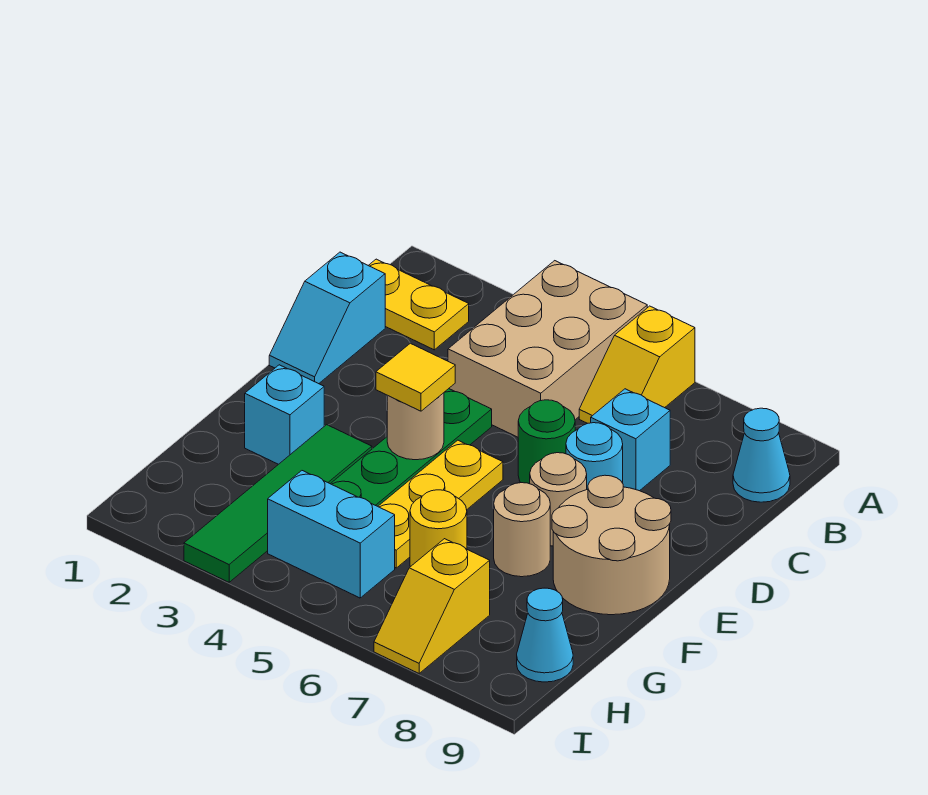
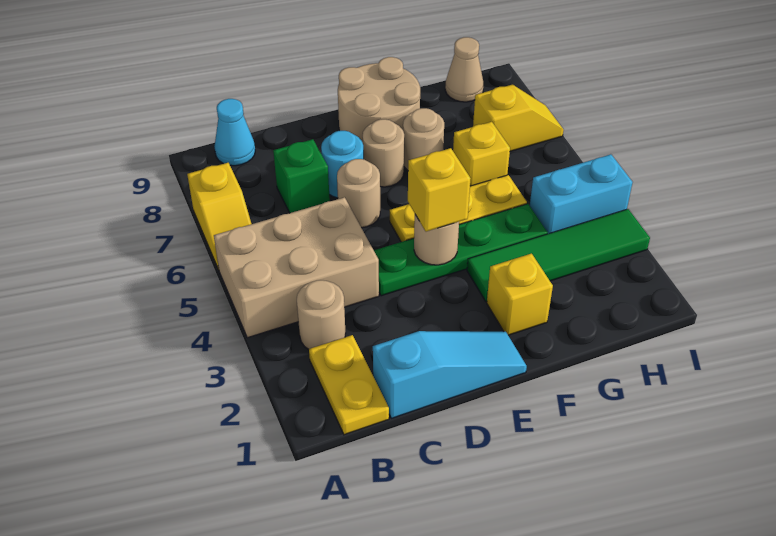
yellow 1x2 slope [579,306,695,423] -> yellow 1x2 slope turned to [187,163,251,270]
none -> tan 1x1 round brick [297,280,346,349]
cyan 1x2 slope [269,252,385,384] -> cyan 1x3 slope [373,331,527,418]
cyan 1x1 brick [591,389,670,491] -> green 1x1 brick [273,139,330,213]
green 1x1 round brick [518,400,575,484] -> tan 1x1 round brick [337,159,380,228]
yellow 1x1 tile [376,343,455,411] -> yellow 1x1 brick [408,148,471,232]
cyan 1x1 brick [245,365,324,464] -> yellow 1x1 brick [487,254,553,335]
yellow 1x1 round brick [410,490,467,567] -> yellow 1x1 brick [453,122,510,186]
cyan 1x2 brick [268,471,395,598] -> cyan 1x2 brick turned to [530,154,633,234]
cyan 1x1 cone [517,588,573,682] -> tan 1x1 cone [445,37,483,102]

